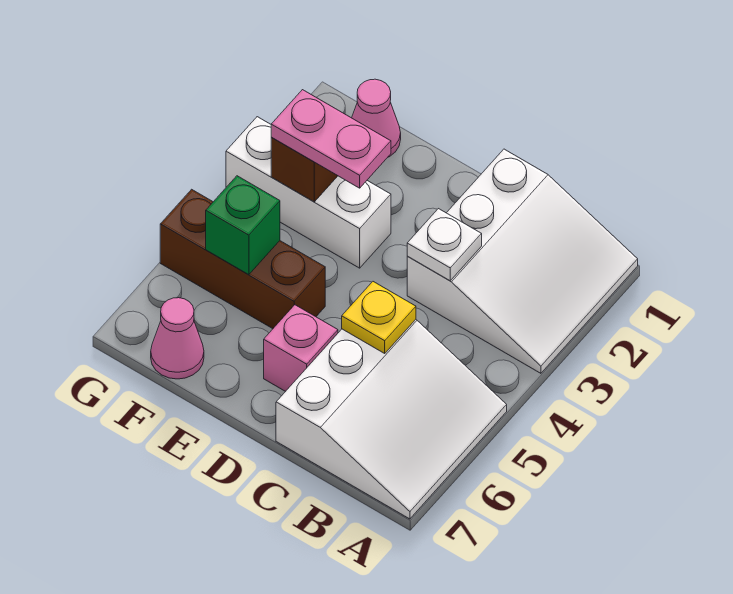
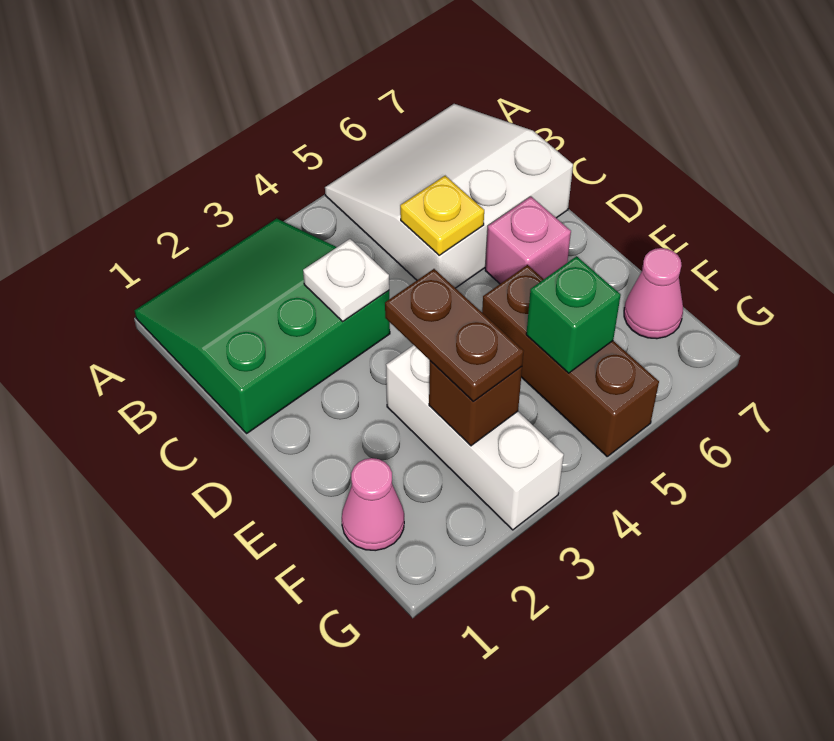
white 3x3 slope [407,149,638,373] -> green 3x3 slope [135,218,390,433]
pink 1x2 plate [271,90,391,188] -> brown 1x2 plate [385,269,524,402]

